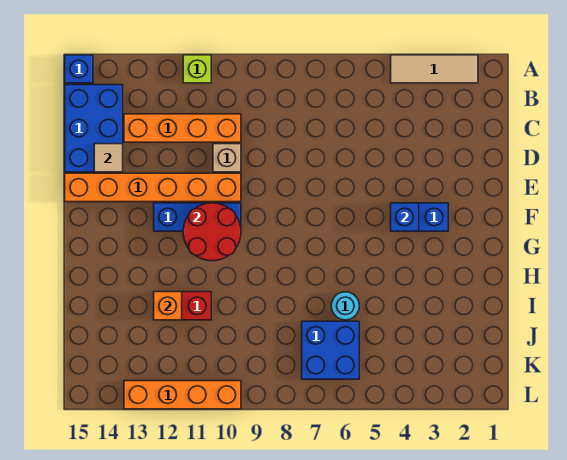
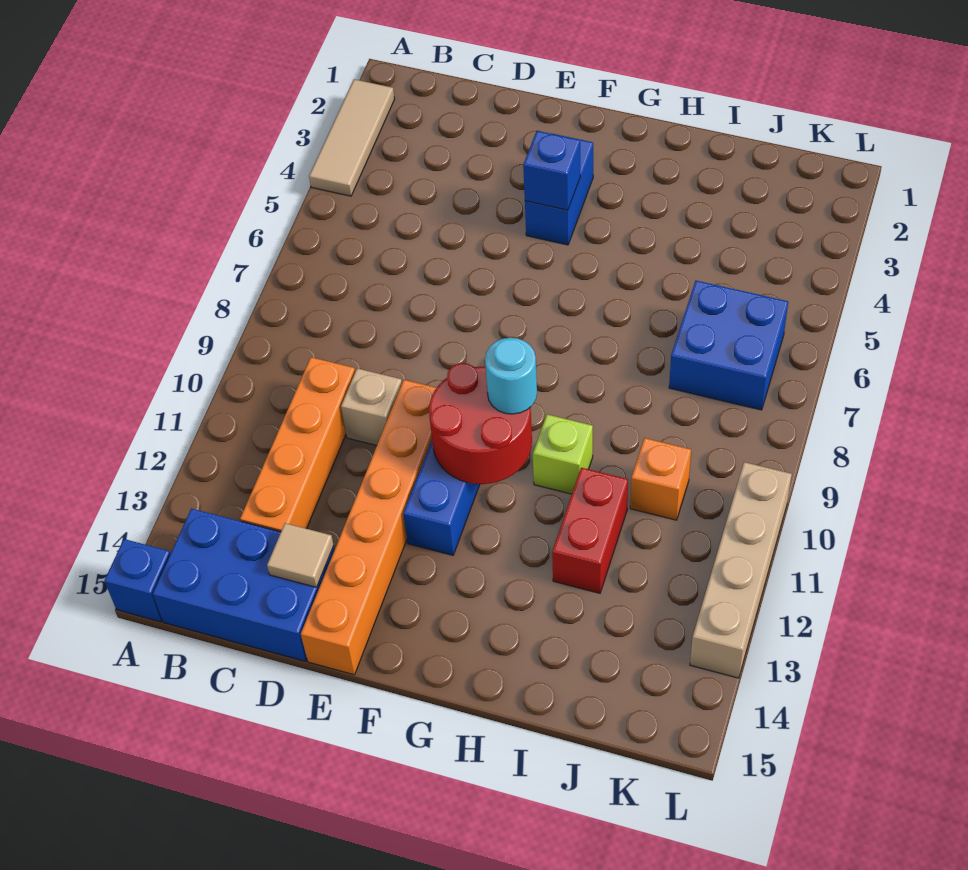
lime 1x1 brick [183,55,211,83] -> lime 1x1 brick moved to [533,414,593,494]
cyan 1x1 round brick [331,292,359,320] -> cyan 1x1 round brick moved to [485,338,537,414]
orange 1x1 brick [154,292,182,320] -> orange 1x1 brick moved to [630,438,691,520]
orange 1x4 brick [124,381,241,409] -> tan 1x4 brick [690,462,792,678]

